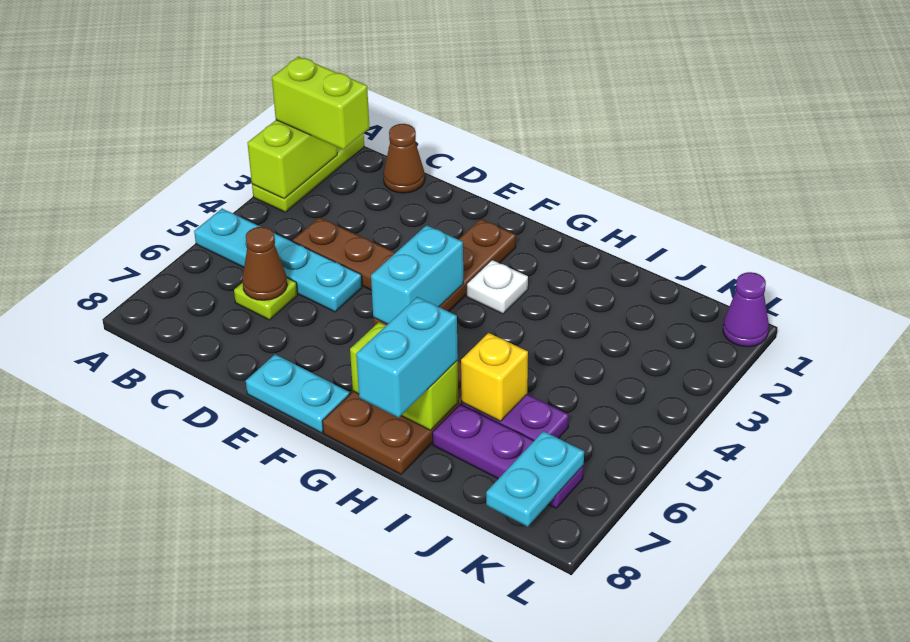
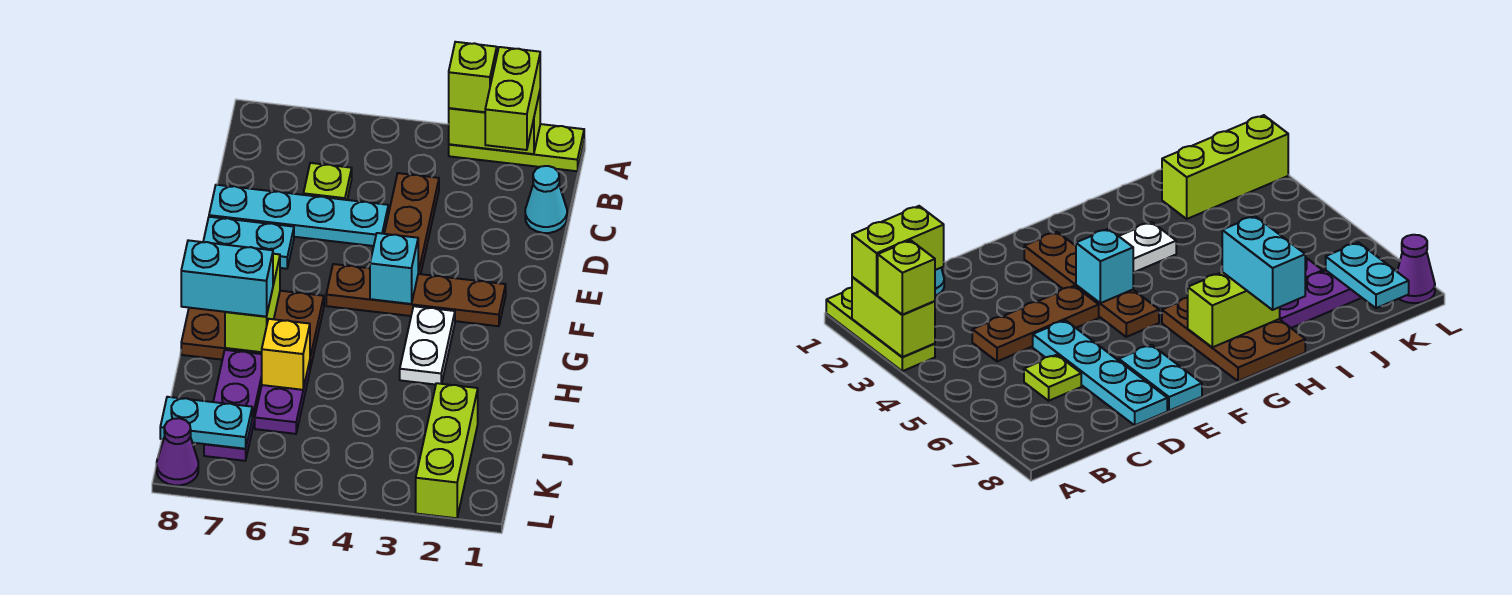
none -> lime 1x1 brick [449,42,497,112]
cyan 1x4 plate [194,209,362,312] -> cyan 1x4 plate turned to [209,185,388,246]
brown 1x1 cone [383,124,425,193] -> cyan 1x1 cone [525,166,567,233]
brown 1x1 cone [242,227,287,300] -> none
cyan 1x2 plate [246,354,350,433] -> cyan 1x2 plate turned to [203,217,294,269]
cyan 1x2 brick [371,225,463,324] -> cyan 1x1 brick [370,233,418,304]
white 1x1 plate [467,260,528,314] -> white 1x2 plate [400,306,455,385]
none -> lime 1x3 brick [416,383,478,518]
purple 1x1 cone [723,272,769,347] -> purple 1x1 cone moved to [157,418,198,485]

